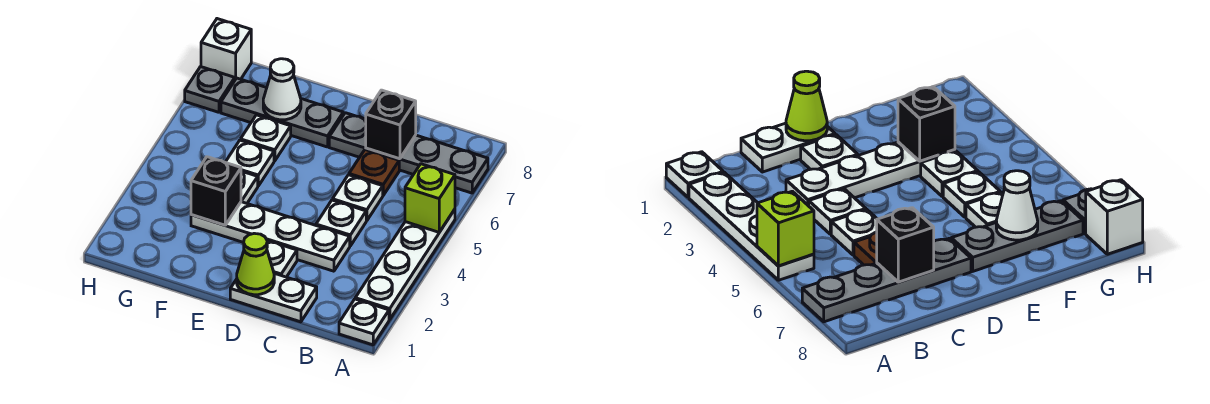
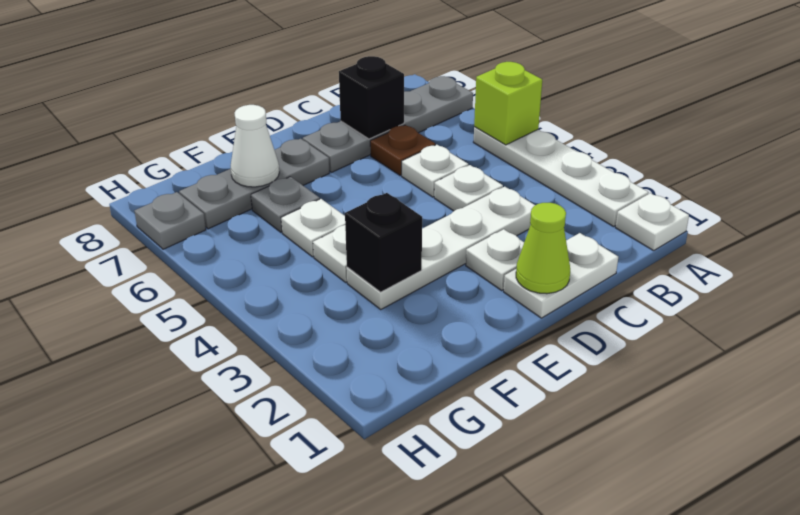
white 1x1 plate [241,115,291,161] -> grey 1x1 plate [251,177,320,232]
white 1x1 brick [201,19,251,80] -> none

